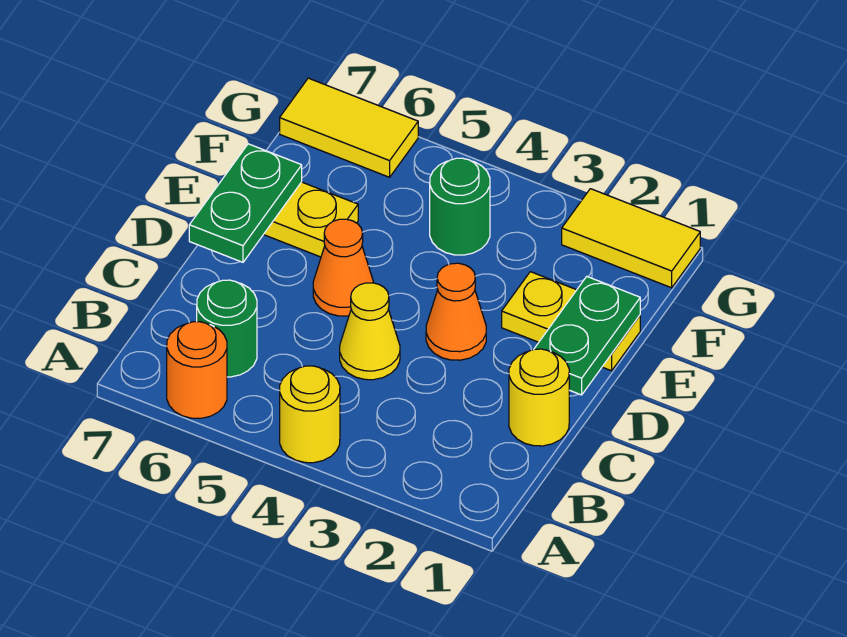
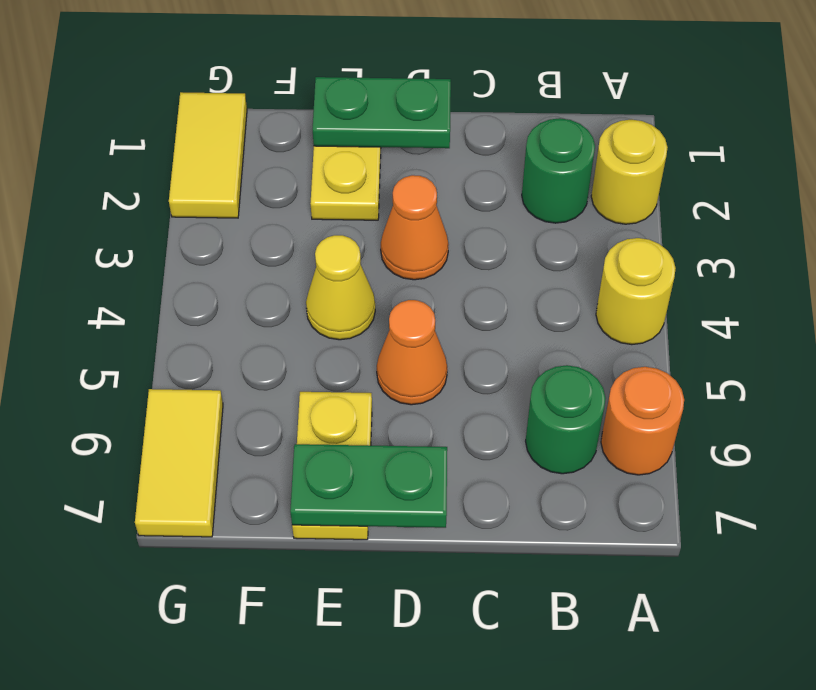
yellow 1x1 round brick [509,349,569,446] -> yellow 1x1 round brick moved to [591,120,668,224]
yellow 1x1 cone [340,283,400,380] -> yellow 1x1 cone moved to [306,235,375,340]
green 1x1 round brick [430,158,490,255] -> green 1x1 round brick moved to [522,118,595,223]

